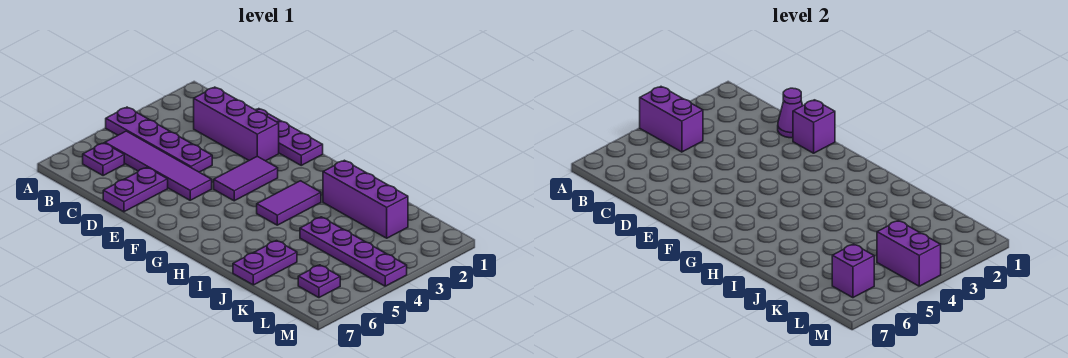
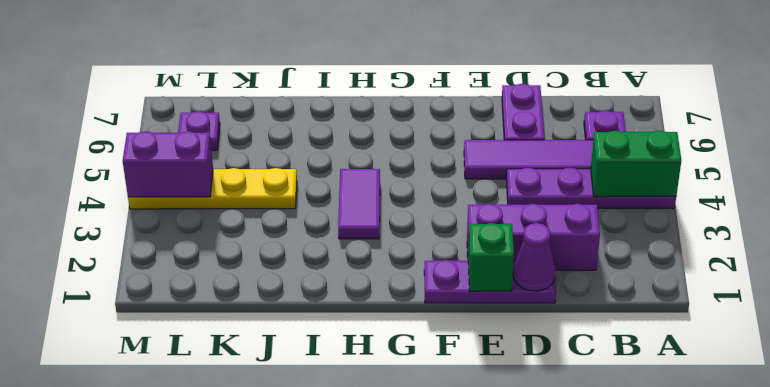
purple 1x2 brick [640,87,703,152] -> green 1x2 brick [591,131,681,197]
purple 1x1 brick [793,100,835,153] -> green 1x1 brick [468,223,514,291]
purple 1x2 tile [214,156,278,201] -> none
purple 1x3 brick [323,160,408,238] -> none
purple 1x4 plate [300,217,407,286] -> yellow 1x4 plate [128,168,297,209]
purple 1x2 plate [233,241,297,285] -> none
purple 1x1 brick [832,244,874,298] -> none

